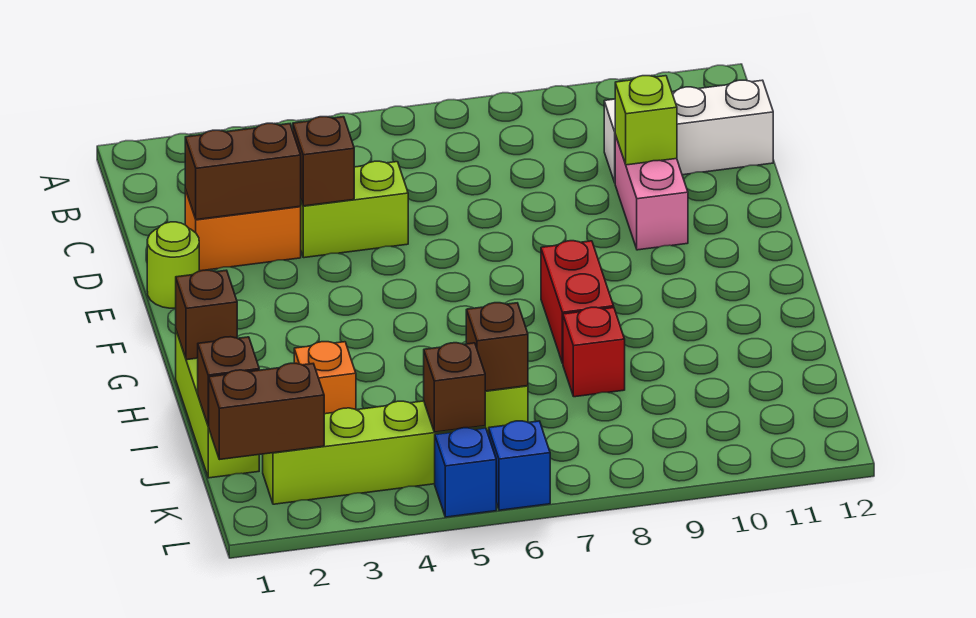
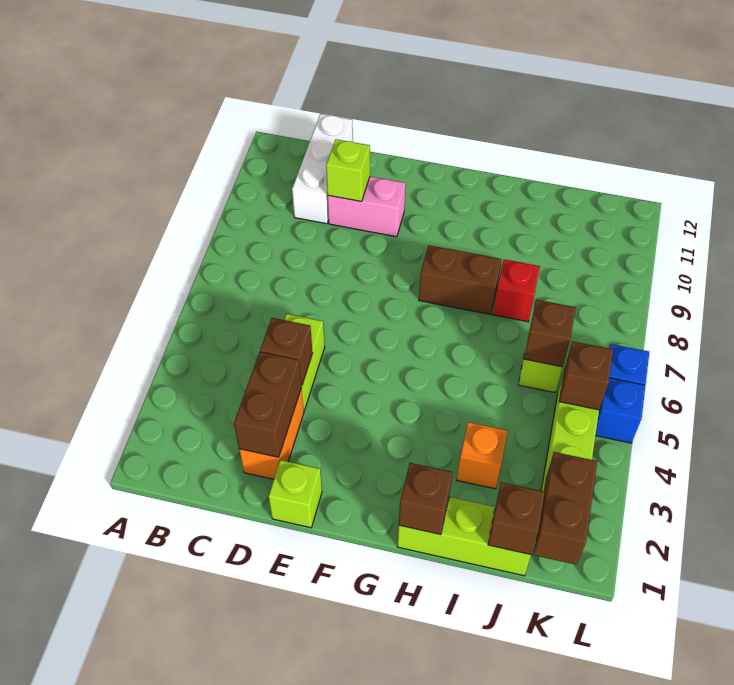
lime 1x1 round brick [147,222,199,308] -> lime 1x1 brick [268,460,322,528]
red 1x2 brick [541,241,614,363] -> brown 1x2 brick [419,245,502,314]

